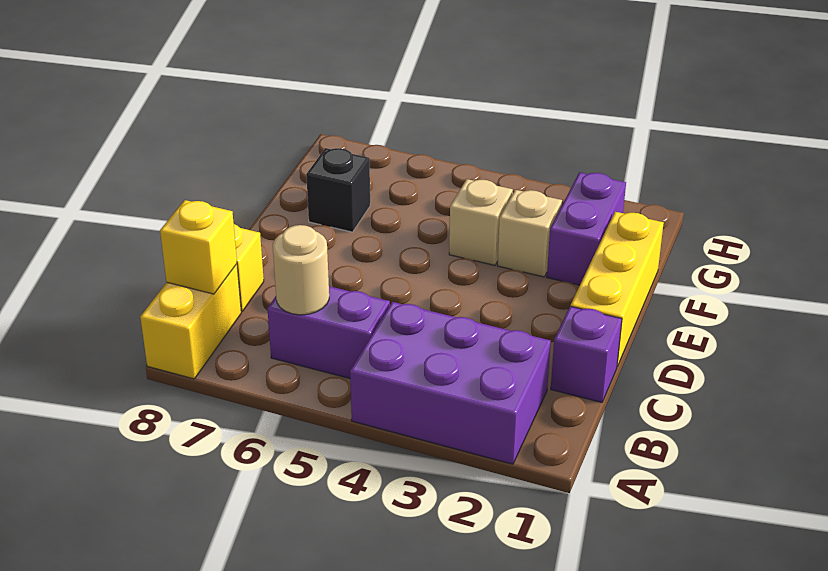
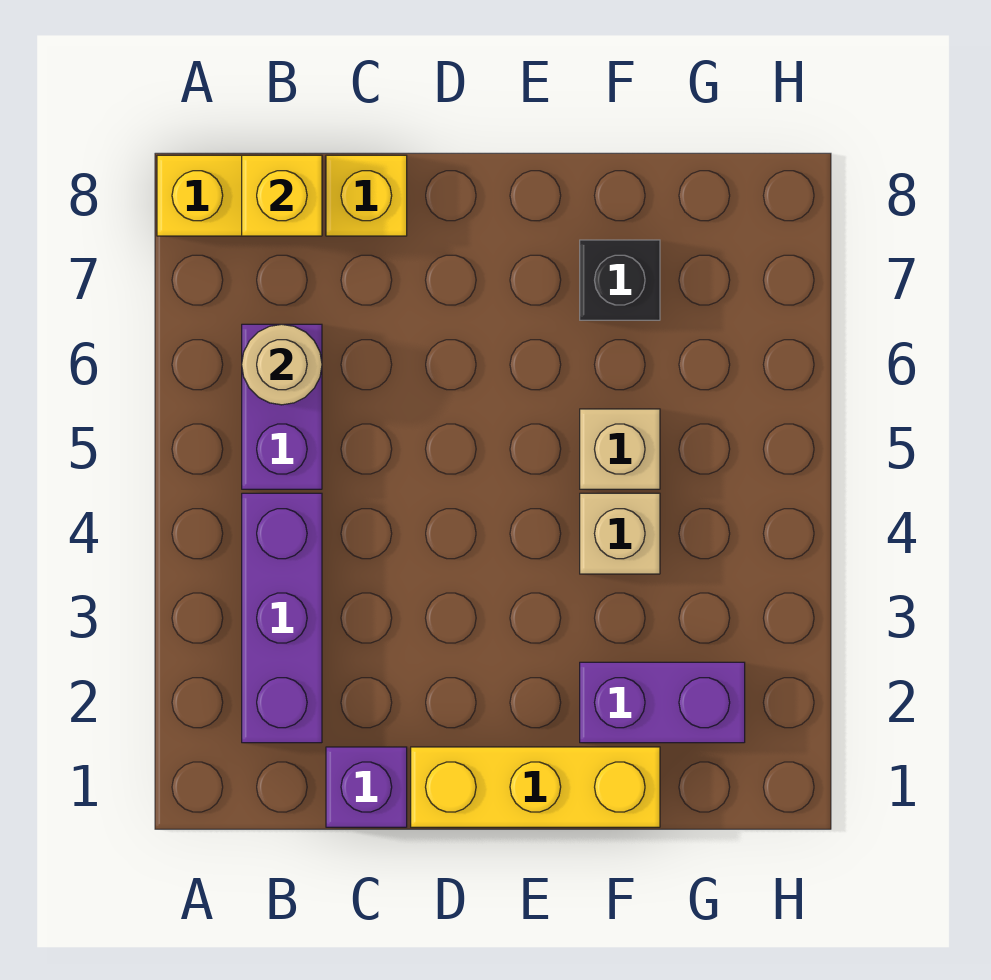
purple 2x3 brick [350,302,551,464] -> purple 1x3 brick [242,493,322,743]
tan 1x1 brick [498,190,562,277] -> tan 1x1 brick moved to [580,409,660,489]

